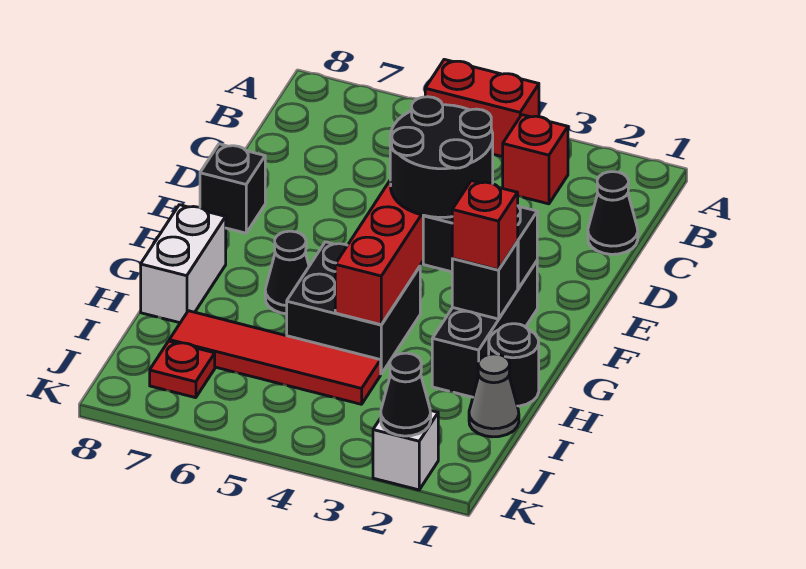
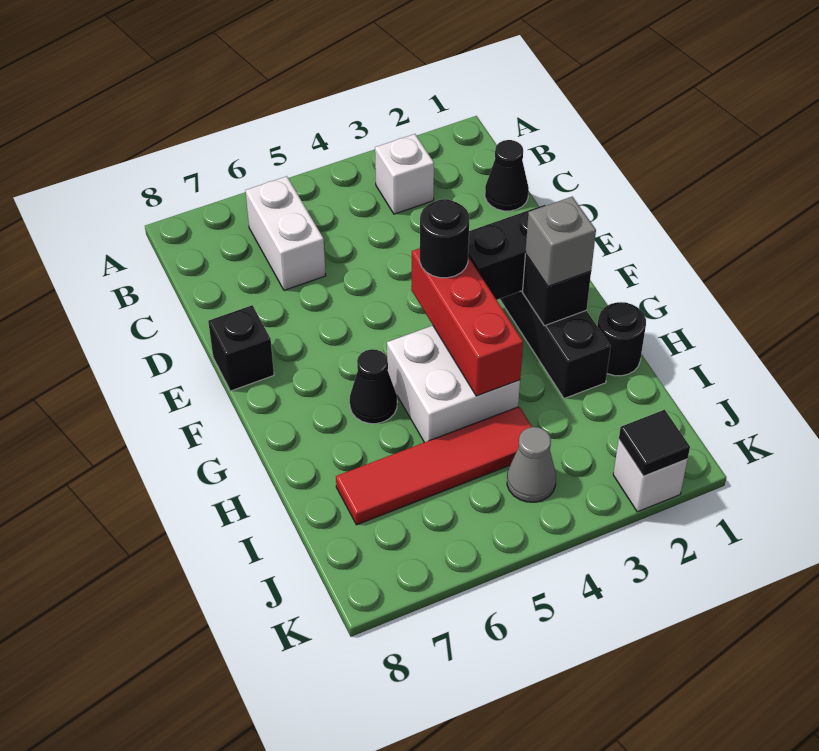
red 1x2 brick [425,59,539,157] -> none
red 1x1 brick [503,115,568,204] -> white 1x1 brick [375,134,434,214]
black 2x2 round brick [390,97,493,217] -> black 1x1 round brick [420,199,469,278]
red 1x1 brick [452,181,518,270] -> grey 1x1 brick [525,197,596,286]
black 2x2 brick [287,242,420,374] -> white 2x2 brick [387,326,520,442]
white 1x2 brick [141,205,226,323] -> white 1x2 brick moved to [245,176,326,290]
grey 1x1 cone [469,354,519,437] -> grey 1x1 cone moved to [507,427,556,502]
red 1x1 plate [150,341,215,398] -> none
black 1x1 cone [381,353,431,436] -> black 1x1 tile [619,410,690,476]

